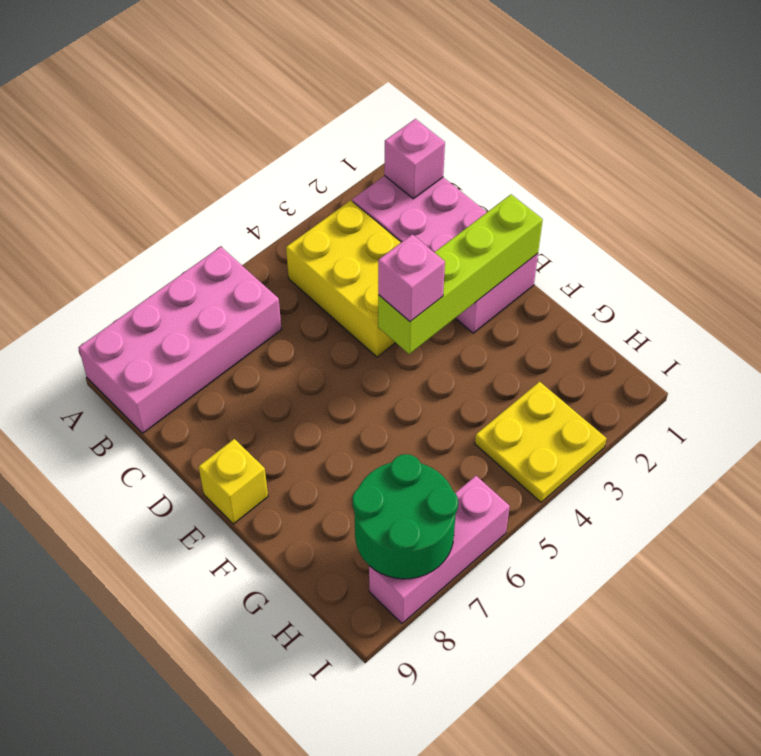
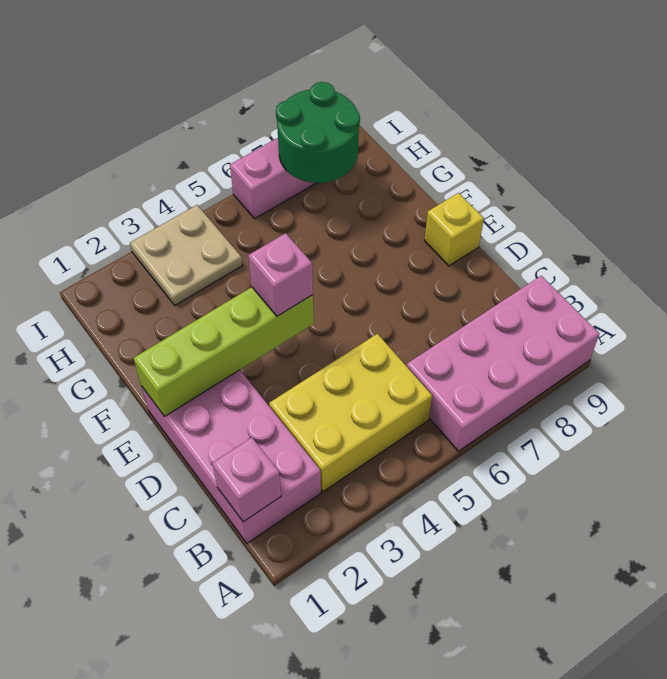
yellow 2x3 brick [286,200,401,357] -> yellow 2x3 brick turned to [269,334,432,492]
yellow 2x2 plate [475,382,606,502] -> tan 2x2 plate [130,205,242,305]

